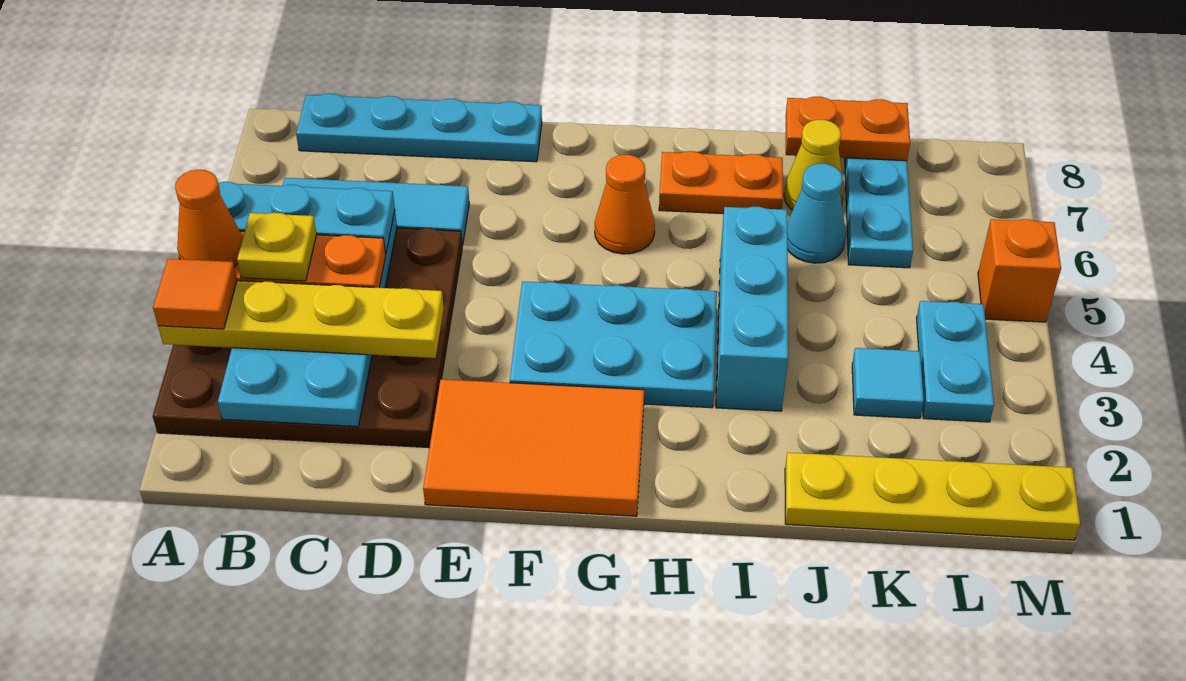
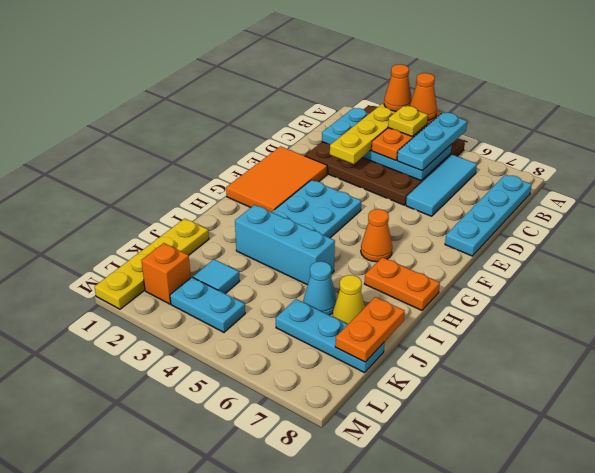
orange 1x1 tile [153,259,237,329] -> orange 1x1 cone [384,64,412,111]
orange 1x2 plate [659,151,783,214] -> orange 1x2 plate turned to [364,257,440,310]
orange 1x1 brick [978,219,1061,322] -> orange 1x1 brick moved to [141,243,191,304]

